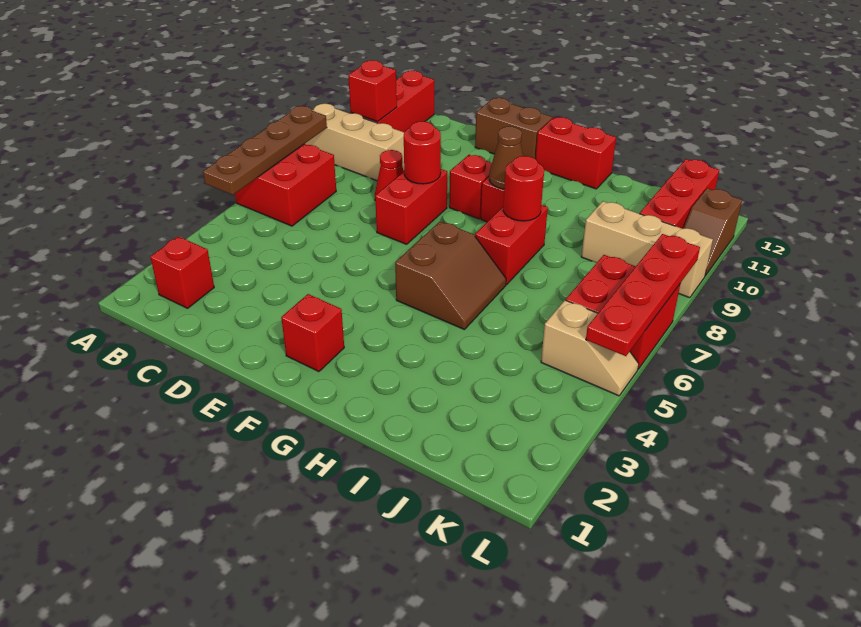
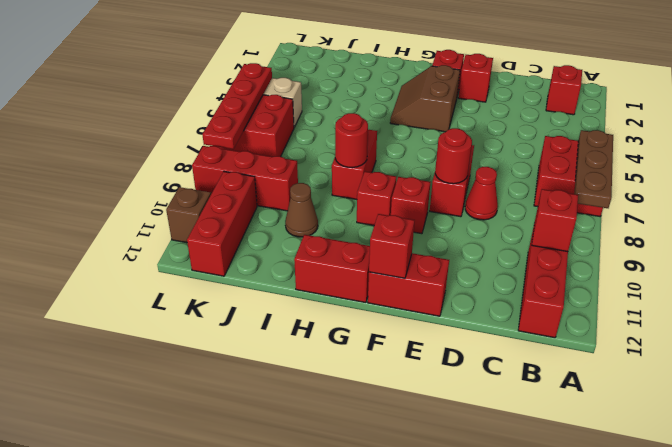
brown 1x4 plate [203,106,327,195] -> brown 1x3 plate [574,130,613,208]
tan 1x3 brick [305,104,404,181] -> none
none -> red 1x1 brick [458,54,493,102]
brown 1x2 brick [475,98,552,159] -> red 1x2 brick [368,253,449,316]
none -> red 1x1 brick [369,214,415,278]
brown 2x2 slope [395,222,506,329] -> brown 2x2 slope moved to [390,65,460,132]
brown 1x1 cone [489,127,523,189] -> brown 1x1 cone moved to [285,183,318,237]
tan 1x3 brick [581,201,713,298] -> red 1x3 brick [192,146,298,211]

